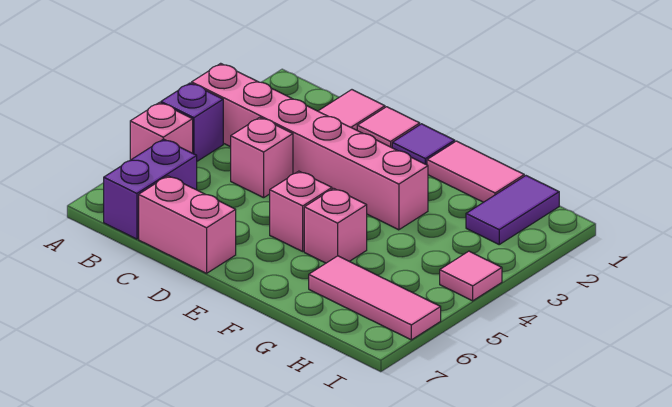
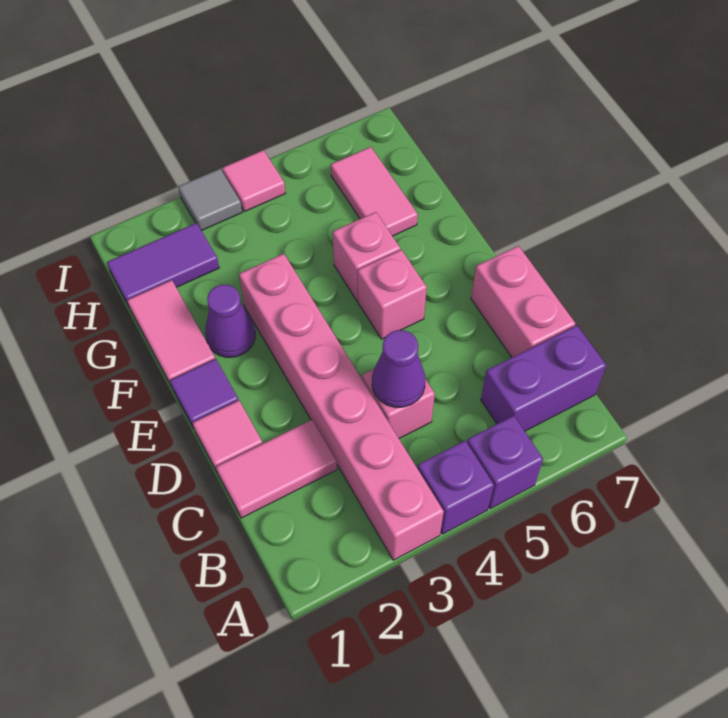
pink 1x1 brick [130,103,193,160] -> purple 1x1 brick [467,416,543,509]
none -> purple 1x1 cone [372,330,425,407]
none -> purple 1x1 cone [205,285,255,357]
pink 1x3 tile [309,256,441,340] -> pink 1x2 tile [331,147,418,236]
none -> grey 1x1 tile [179,169,242,231]

